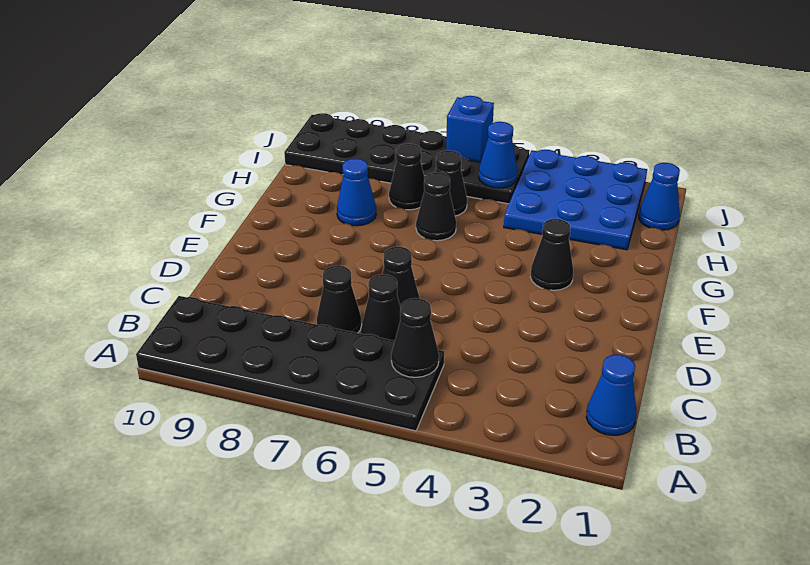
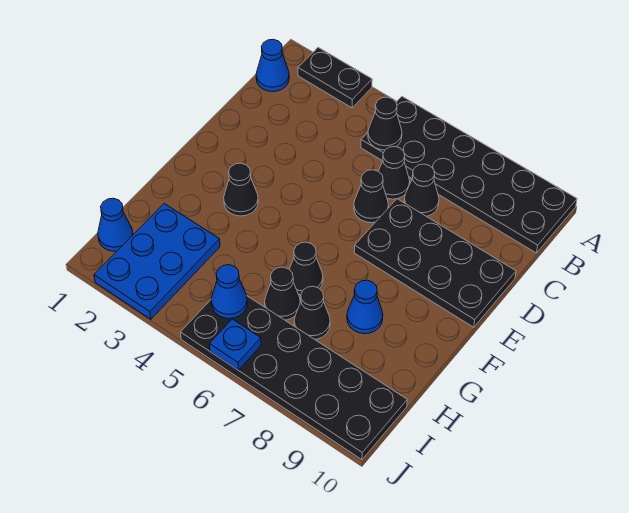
none -> black 1x2 plate [298,48,372,108]
none -> black 2x4 plate [354,199,516,327]
blue 3x3 plate [504,150,647,250] -> blue 2x3 plate [94,204,220,319]
blue 1x1 brick [446,96,494,162] -> blue 1x1 plate [209,319,261,370]

